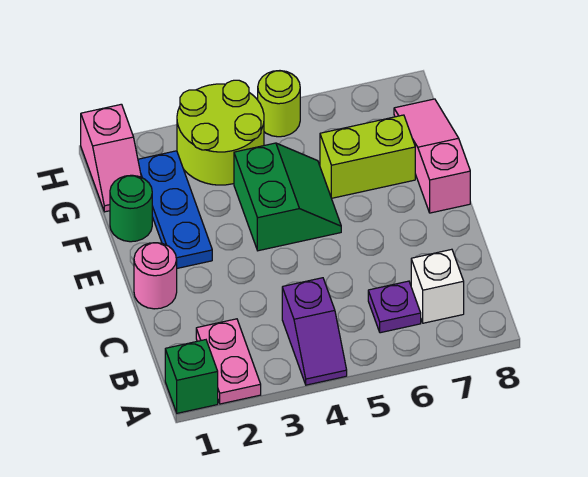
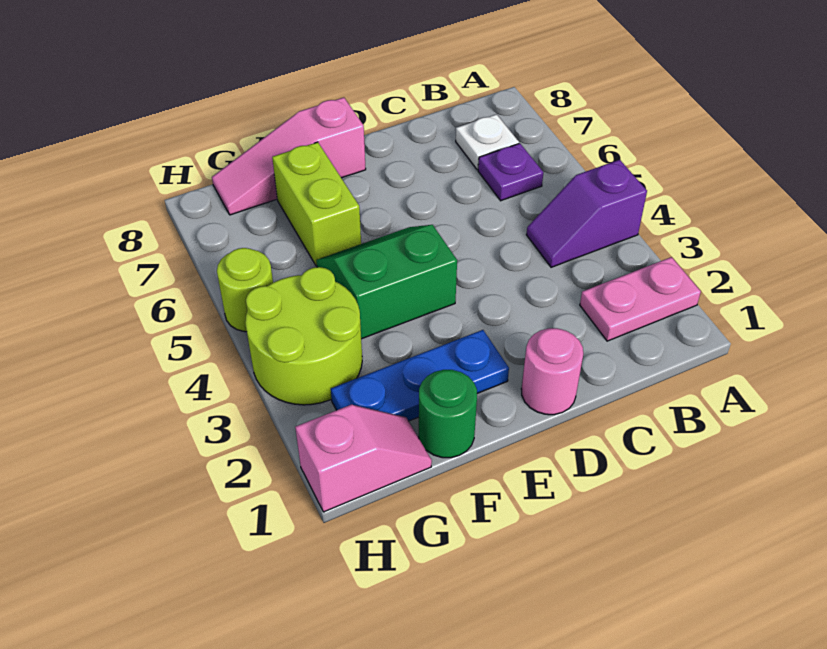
green 1x1 brick [165,340,218,413] -> none
purple 1x2 slope [282,278,347,385] -> purple 1x2 slope turned to [526,160,647,267]
white 1x1 brick [411,249,464,323] -> white 1x1 plate [456,114,519,170]

